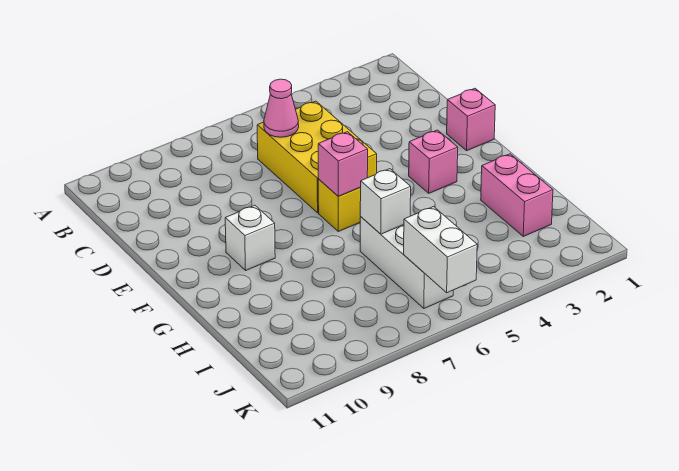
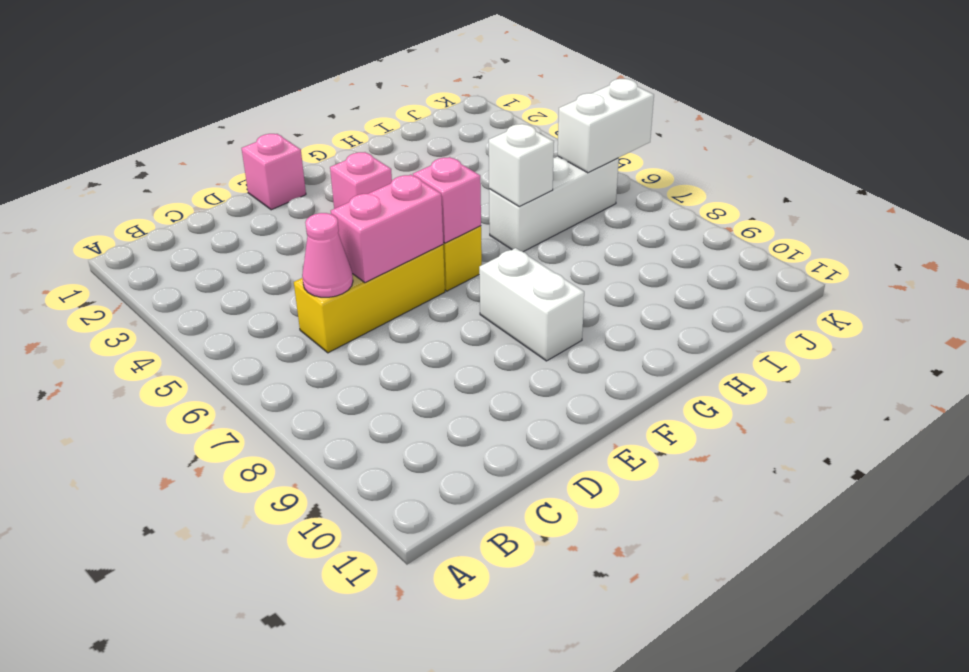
yellow 2x3 brick [257,101,377,213] -> yellow 1x3 brick [294,245,445,353]
white 1x1 brick [225,205,275,270] -> white 1x2 brick [479,248,584,361]
pink 1x2 brick [481,154,553,236] -> pink 1x2 brick moved to [331,175,443,283]

